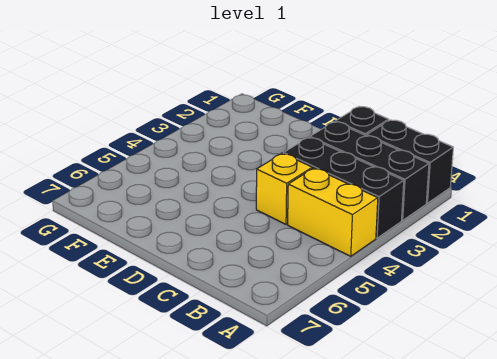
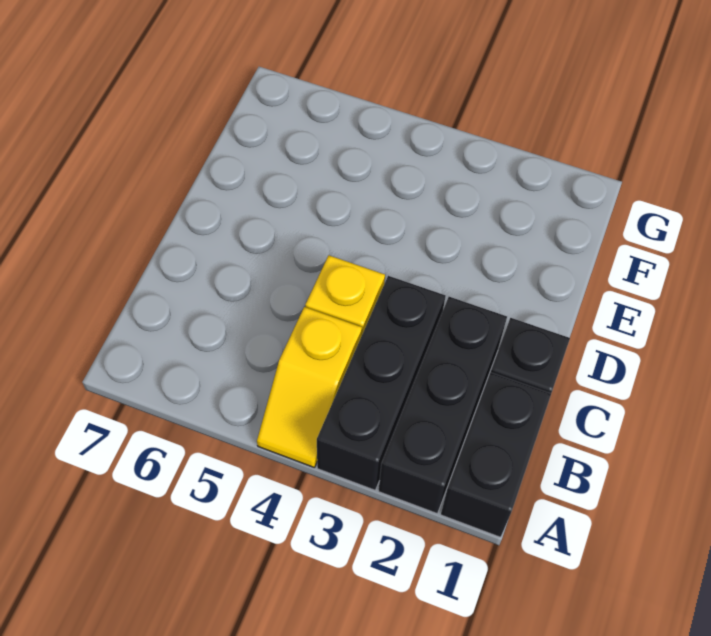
yellow 1x2 brick [288,168,378,256] -> yellow 1x2 slope [257,307,362,468]

